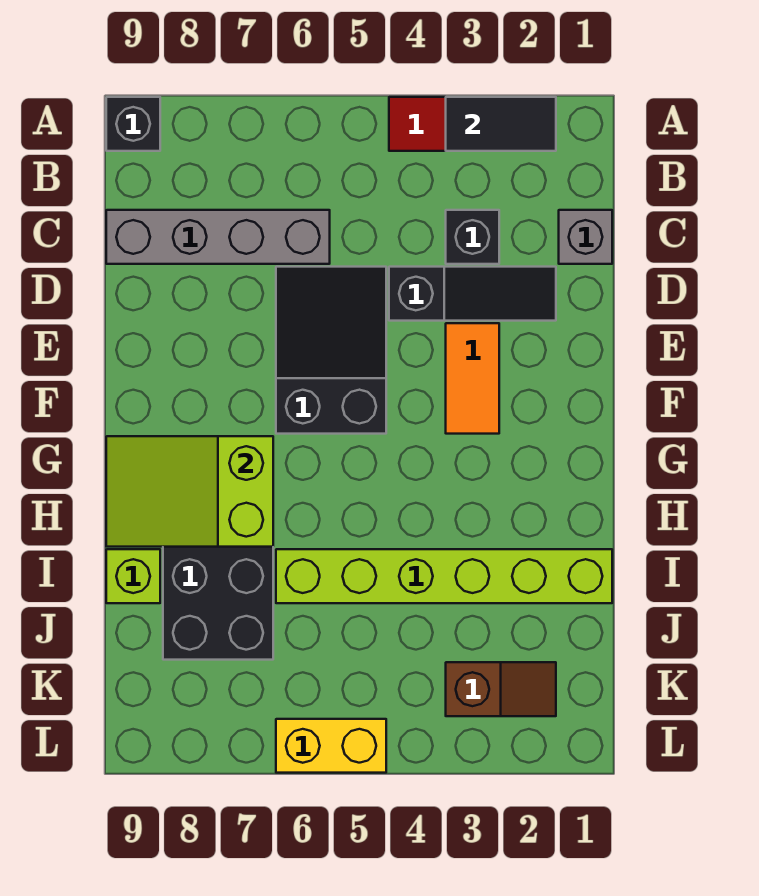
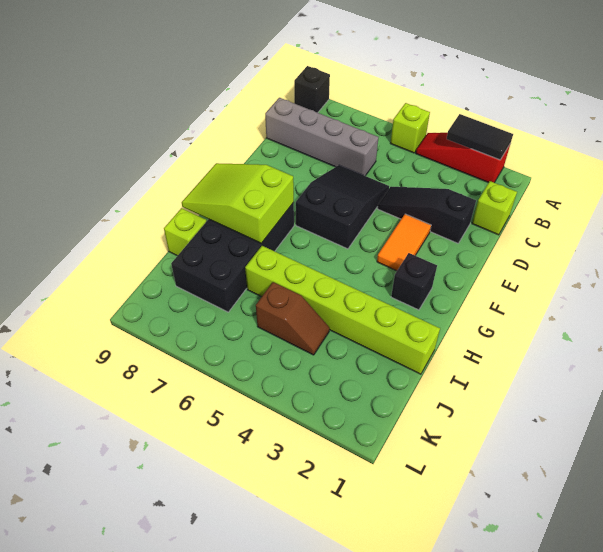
none -> lime 1x1 brick [390,103,430,153]
grey 1x1 brick [559,210,612,264] -> lime 1x1 brick [472,181,517,235]
black 1x1 brick [446,210,499,264] -> black 1x1 brick moved to [391,253,437,310]
black 1x3 slope [389,267,556,321] -> black 1x3 slope turned to [377,187,476,243]
brown 1x2 slope [446,662,556,716] -> brown 1x2 slope moved to [256,282,330,355]
yellow 1x2 brick [276,719,386,773] -> none

